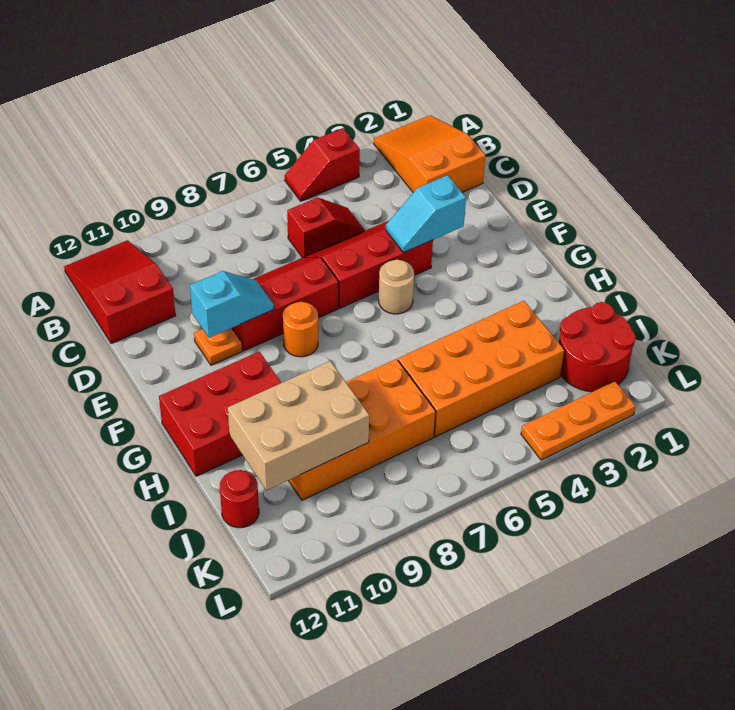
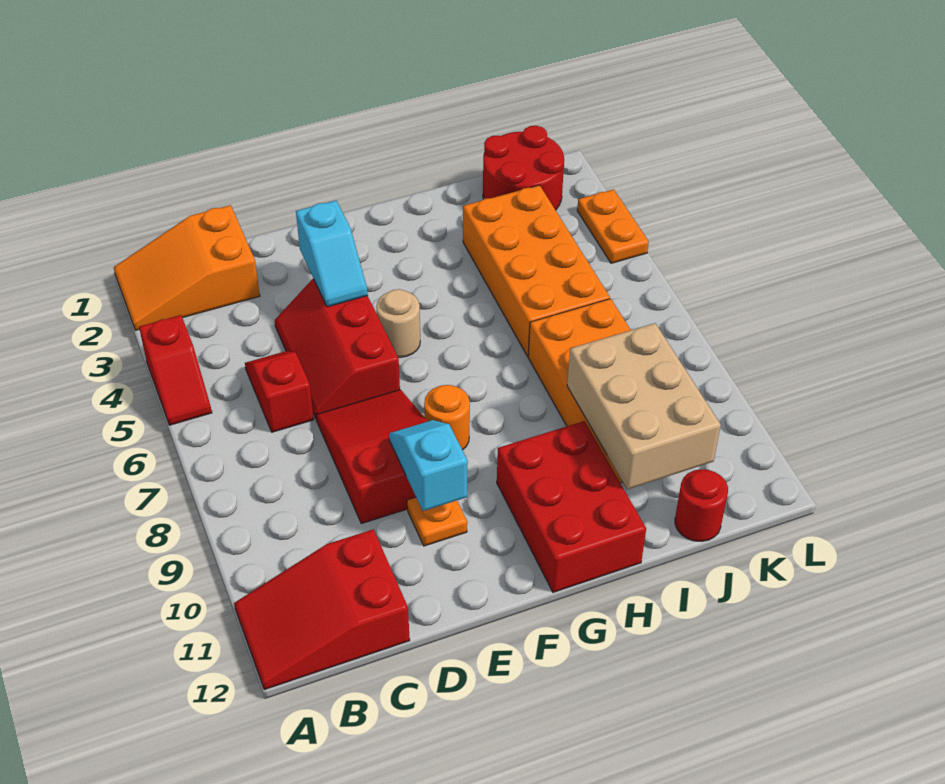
red 2x3 slope [232,257,339,351] -> red 2x3 slope turned to [316,390,428,524]
orange 1x3 plate [521,381,636,460] -> orange 1x2 plate [577,189,649,263]

